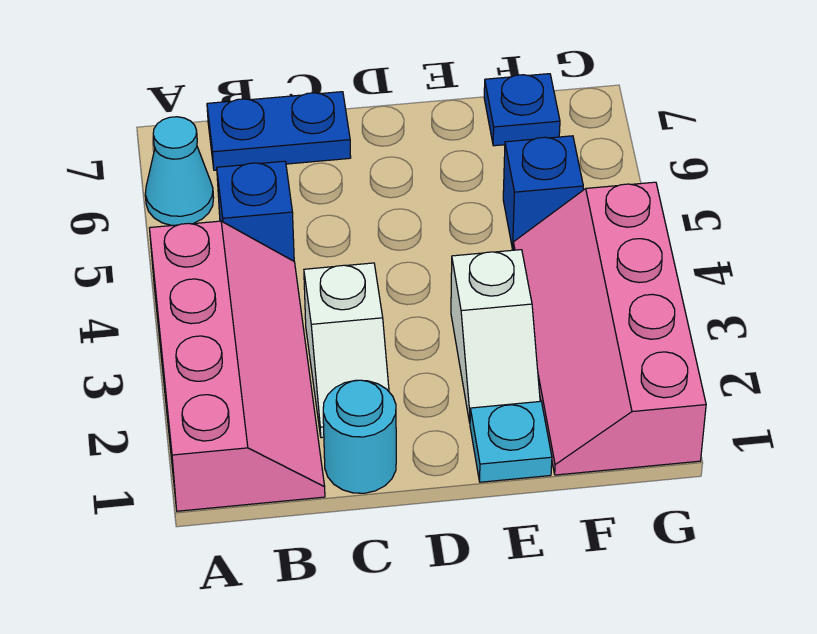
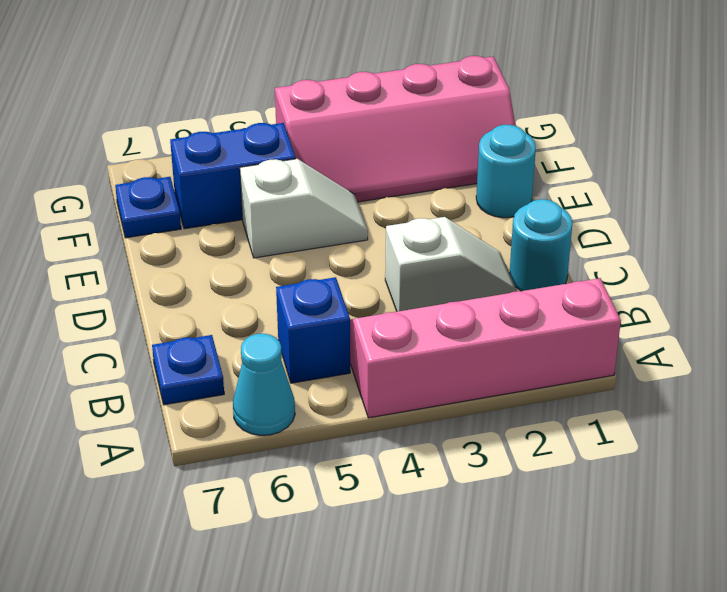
blue 1x2 plate [207,92,351,170] -> blue 1x1 plate [152,335,224,405]
cyan 1x1 plate [470,401,552,482] -> cyan 1x1 round brick [476,125,536,218]
white 1x2 slope [451,250,540,423] -> white 1x2 slope moved to [240,159,368,258]
blue 1x1 brick [503,136,583,249] -> blue 1x2 brick [170,123,295,229]

